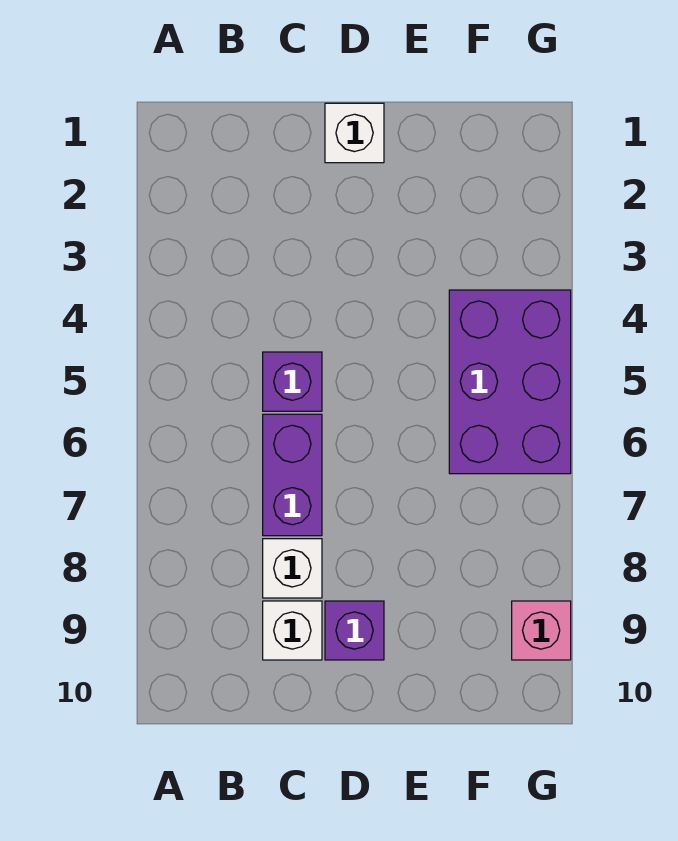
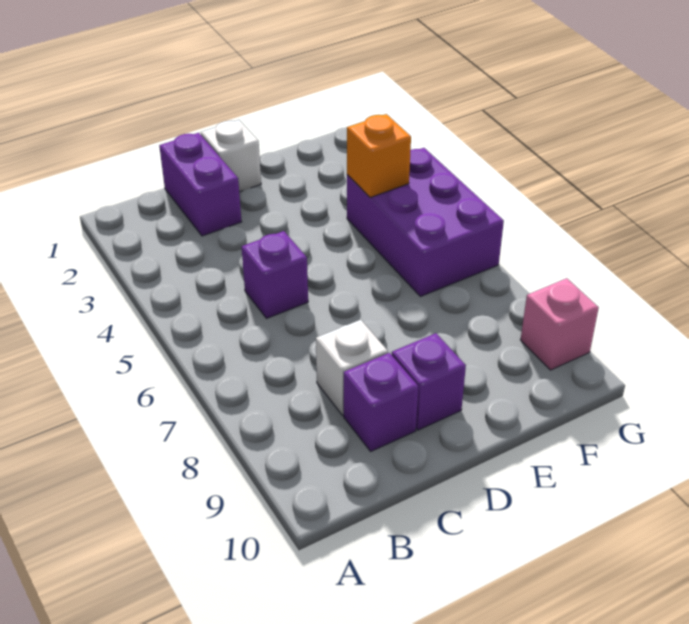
purple 1x2 brick [263,414,322,536] -> purple 1x2 brick moved to [159,133,242,236]
white 1x1 brick [263,601,322,660] -> purple 1x1 brick [344,353,418,451]
none -> orange 1x1 brick [347,114,411,197]

